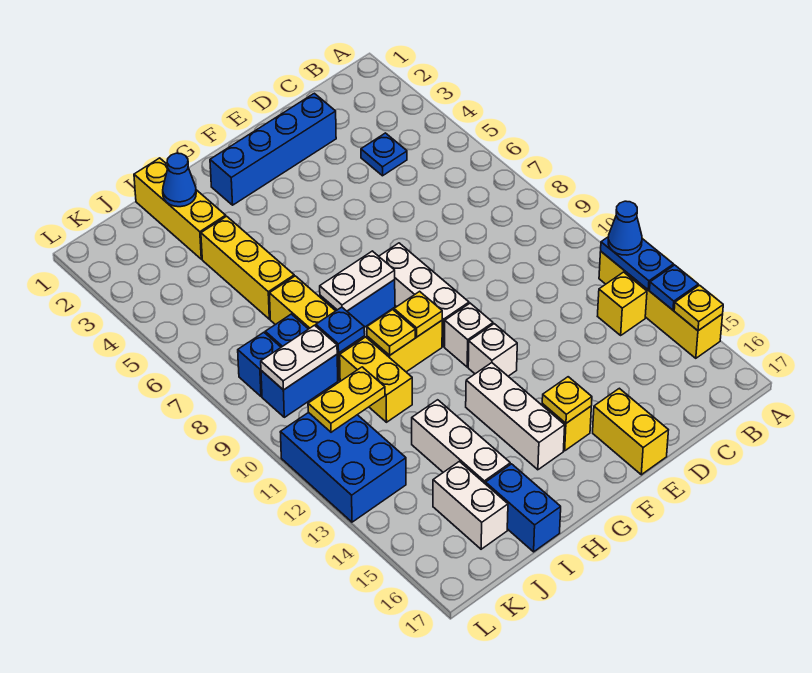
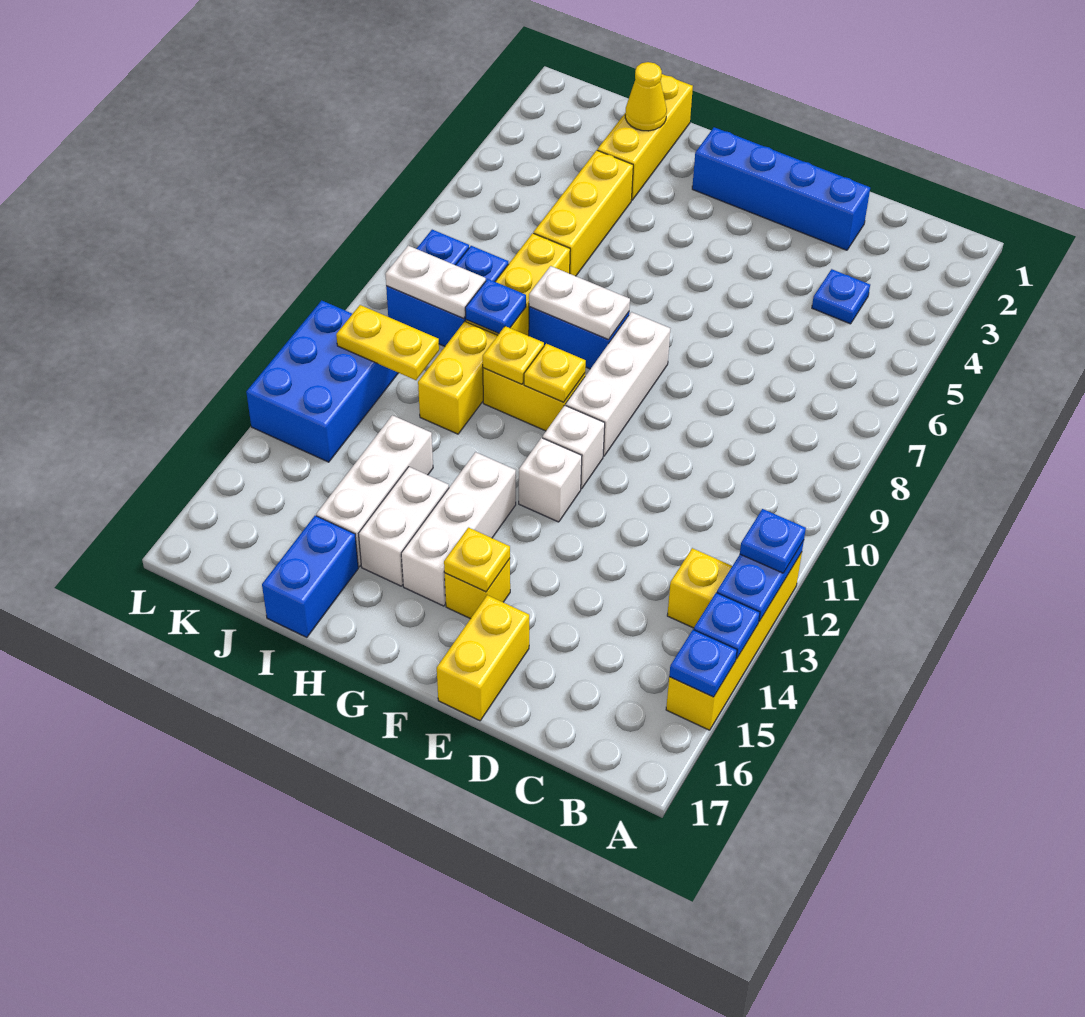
blue 1x1 cone [608,201,642,255] -> blue 1x1 plate [740,509,806,573]
yellow 1x1 plate [674,285,723,331] -> blue 1x1 plate [669,630,737,697]
blue 1x1 cone [163,153,196,207] -> yellow 1x1 cone [625,62,667,131]
white 1x2 brick [433,461,508,549] -> white 1x2 brick moved to [359,467,449,586]

